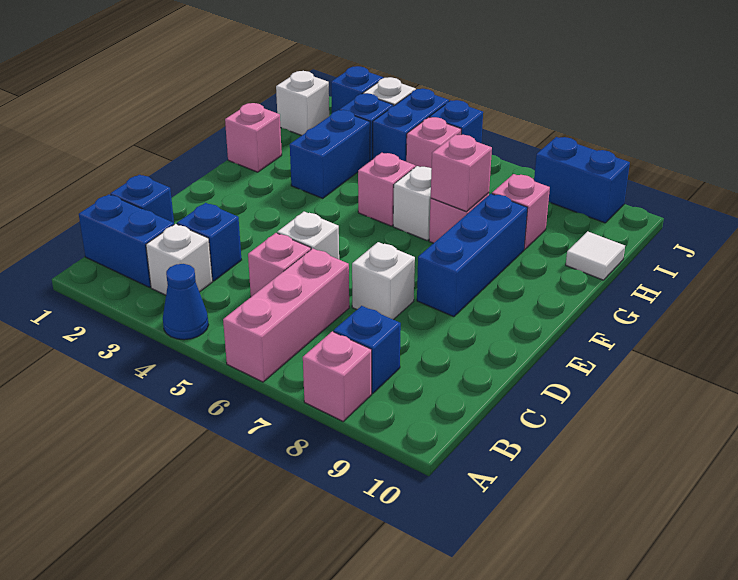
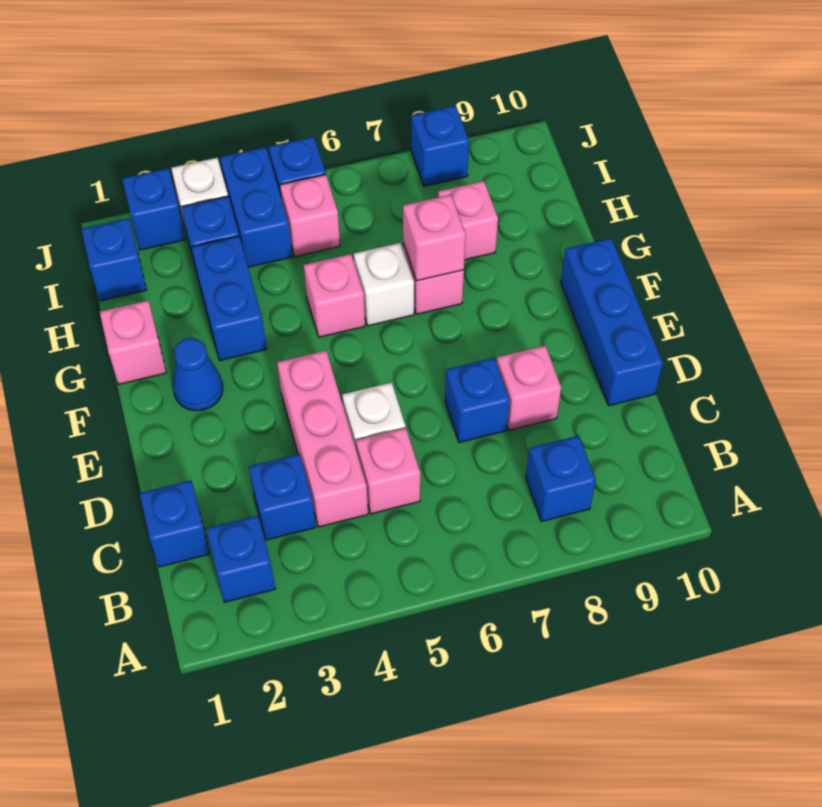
blue 1x1 cone [163,264,208,340] -> blue 1x1 cone moved to [173,338,223,411]
pink 1x3 brick [223,248,349,382] -> pink 1x3 brick moved to [277,351,368,527]
pink 1x1 brick [303,331,372,421] -> pink 1x1 brick moved to [497,346,561,430]
blue 1x2 brick [79,194,174,287] -> blue 1x1 brick [206,515,275,602]
white 1x1 brick [146,224,213,295] -> none
white 1x1 brick [352,242,415,320] -> blue 1x1 brick [445,358,510,443]
blue 1x3 brick [417,194,528,317] -> blue 1x3 brick moved to [561,238,663,406]
white 1x1 tile [566,231,625,280] -> none
white 1x1 brick [276,71,329,136] -> blue 1x1 brick [81,218,147,301]
blue 1x2 brick [534,137,630,223] -> blue 1x1 brick [411,106,469,186]

